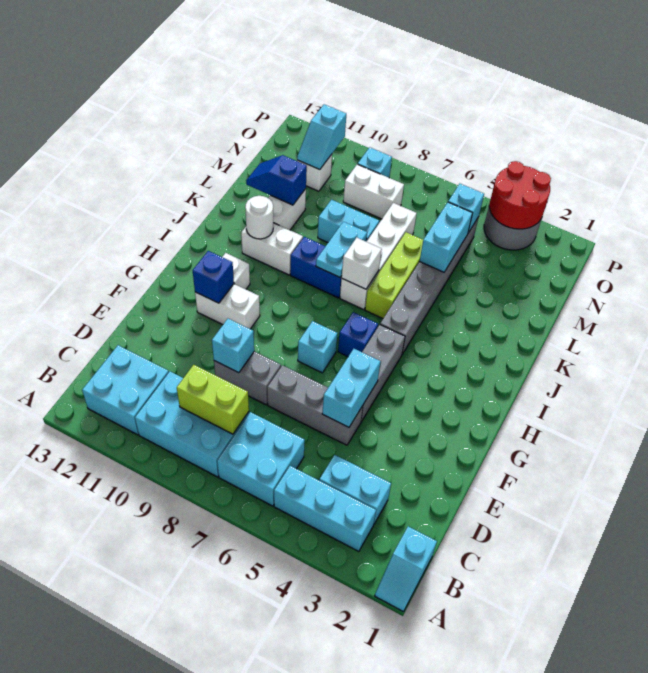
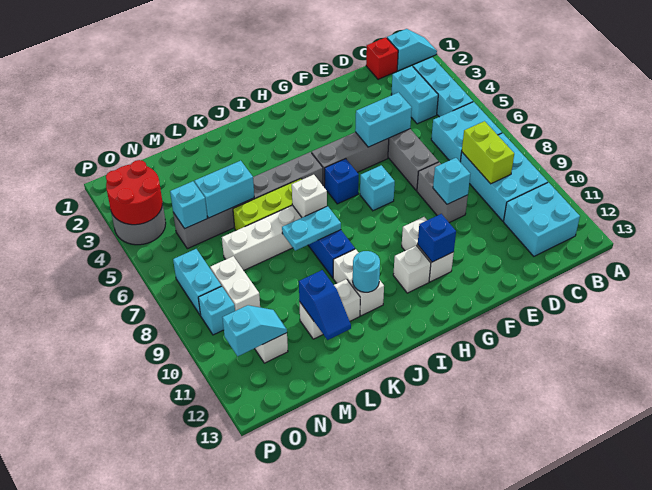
none -> red 1x1 brick [366,37,398,79]
white 1x1 round brick [245,196,273,239] -> cyan 1x1 round brick [353,251,380,292]
cyan 1x2 brick [318,200,379,242] -> cyan 1x2 brick moved to [173,249,221,316]

